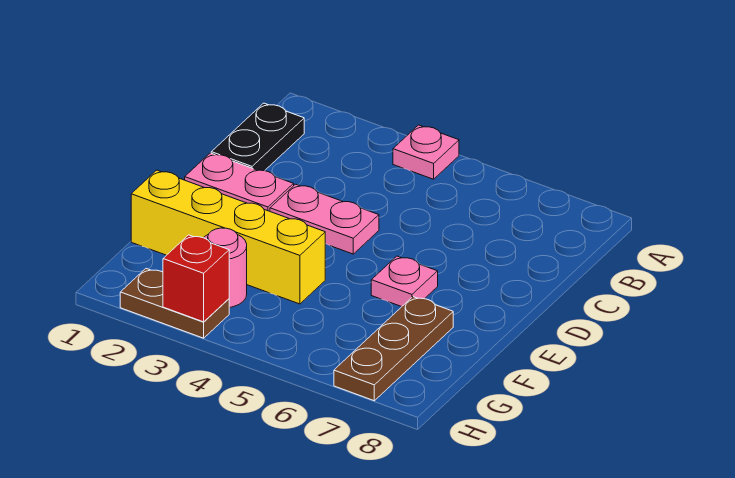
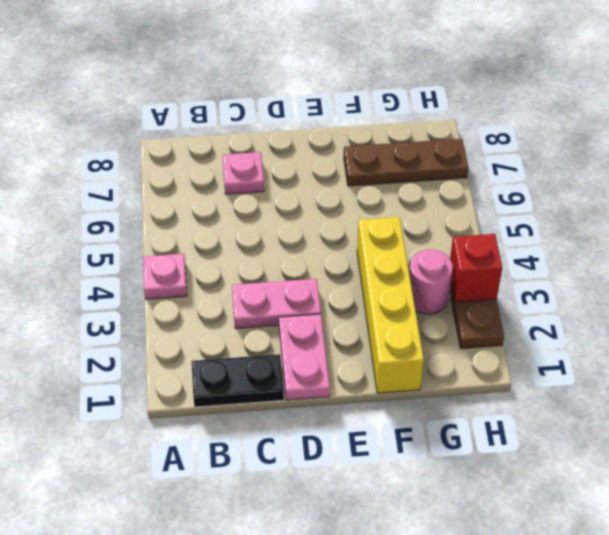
pink 1x2 plate [270,184,379,254] -> pink 1x2 plate turned to [232,279,321,329]
pink 1x1 plate [371,256,438,307] -> pink 1x1 plate moved to [222,152,264,194]

